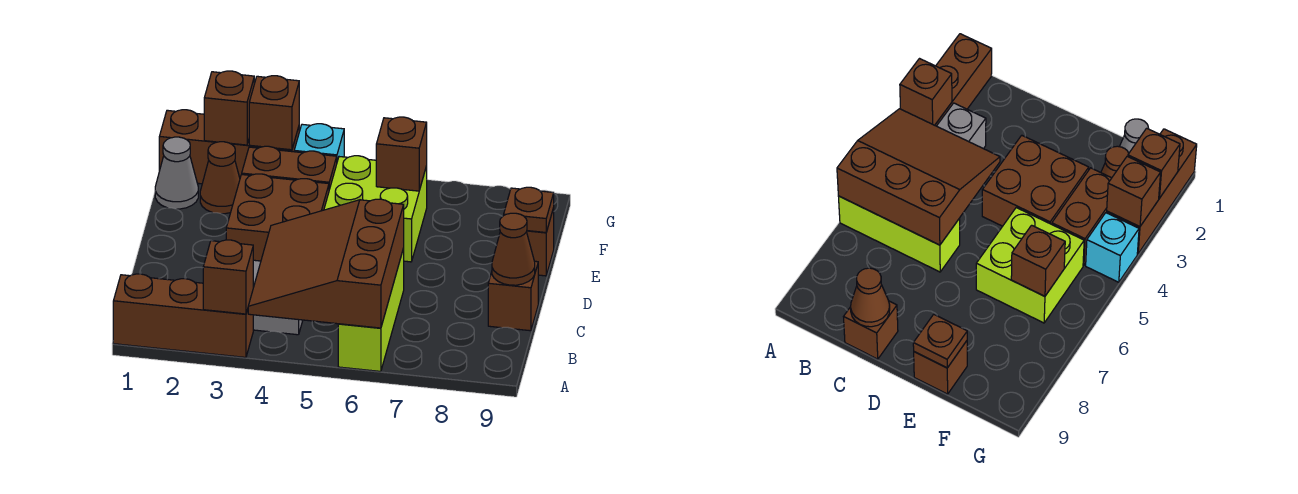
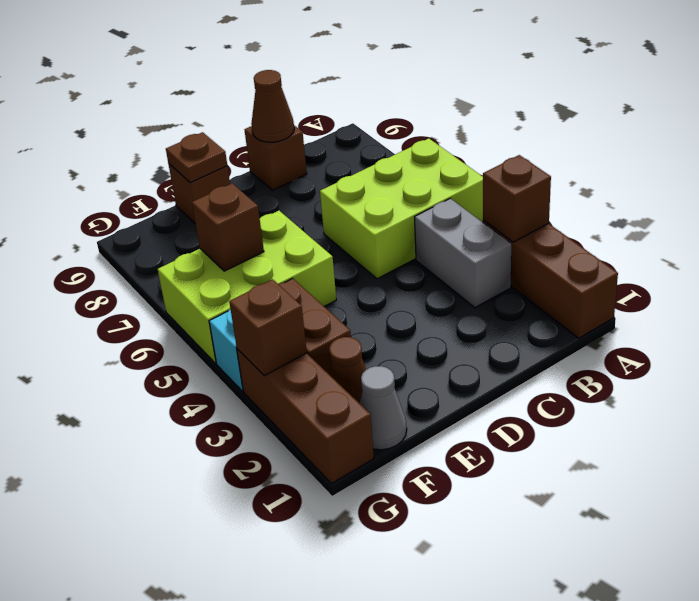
brown 3x3 slope [248,199,404,328] -> none
lime 1x3 brick [338,248,404,371] -> lime 2x3 brick [320,138,483,279]
brown 2x2 brick [226,174,329,261] -> none
lime 2x2 brick [324,156,427,262] -> lime 2x3 brick [158,211,336,363]
brown 1x1 brick [204,71,254,145] -> none

